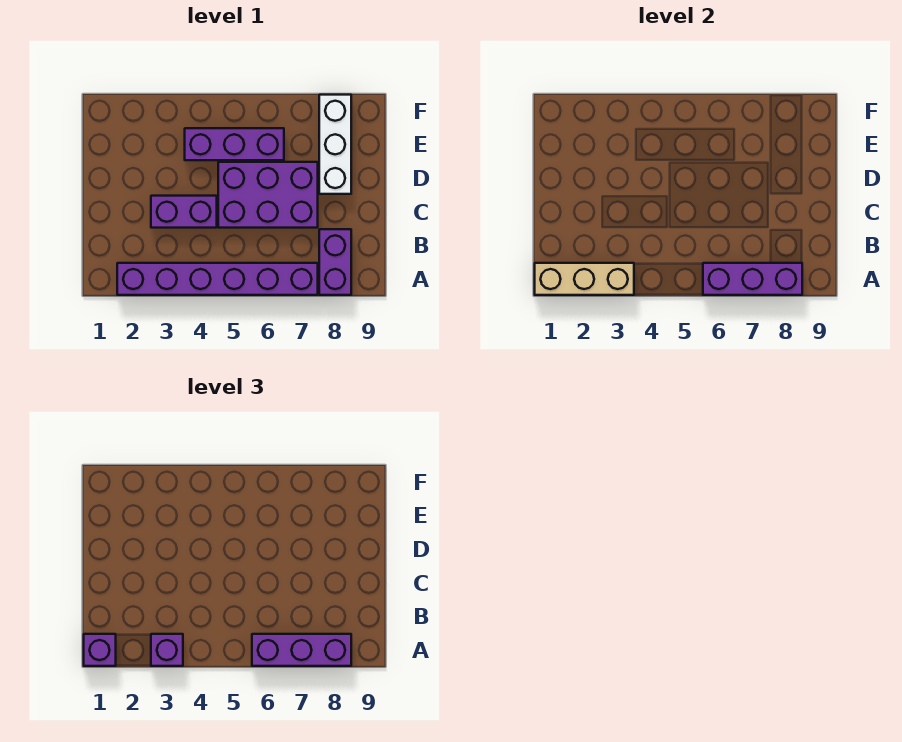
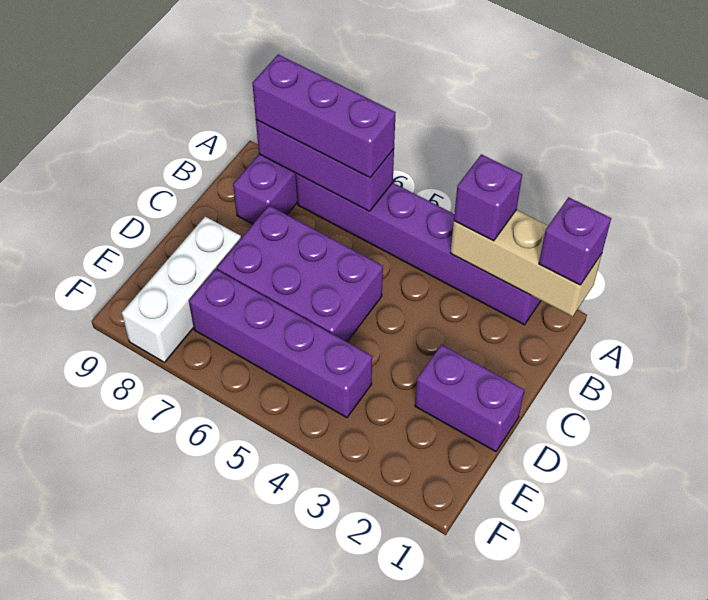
purple 1x2 brick [151,196,217,228] -> purple 1x2 brick moved to [415,345,524,452]
purple 1x3 brick [185,128,284,160] -> purple 1x4 brick [189,269,372,418]

